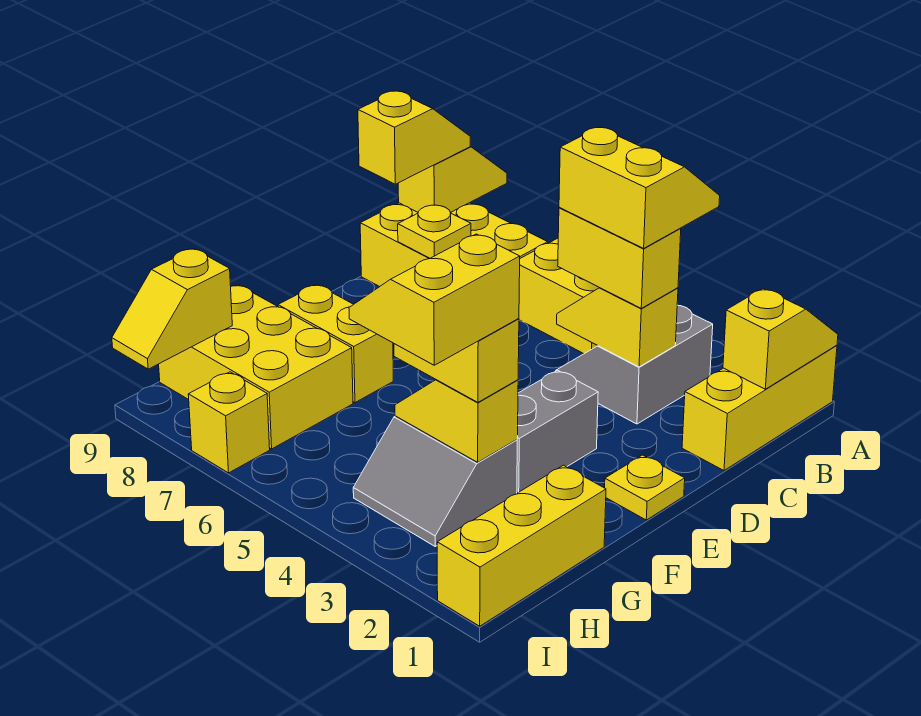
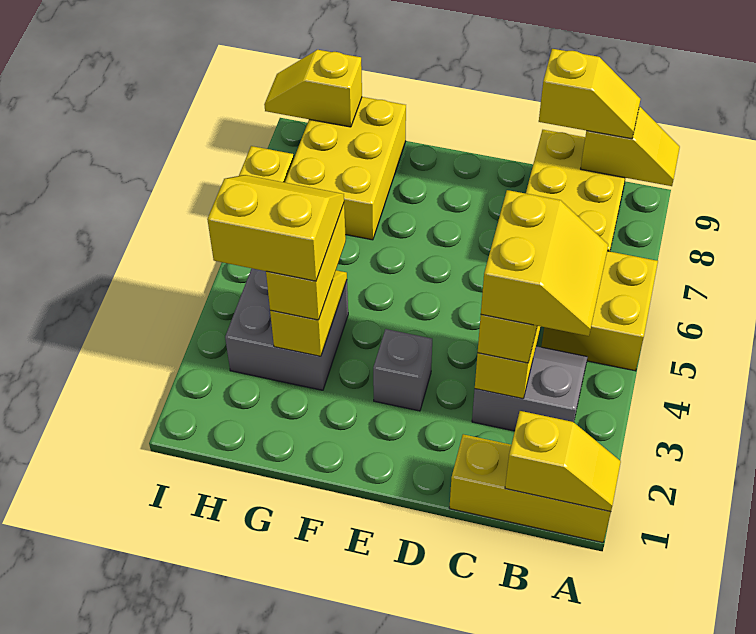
yellow 1x1 plate [398,205,471,258] -> none
yellow 1x1 plate [605,455,685,520] -> none
grey 1x2 brick [517,370,598,493] -> grey 1x1 brick [373,329,432,411]
yellow 1x2 brick [278,285,393,403] -> none
yellow 1x3 brick [437,465,606,626] -> none
grey 2x2 slope [353,416,517,546] -> grey 2x2 brick [225,268,348,390]

